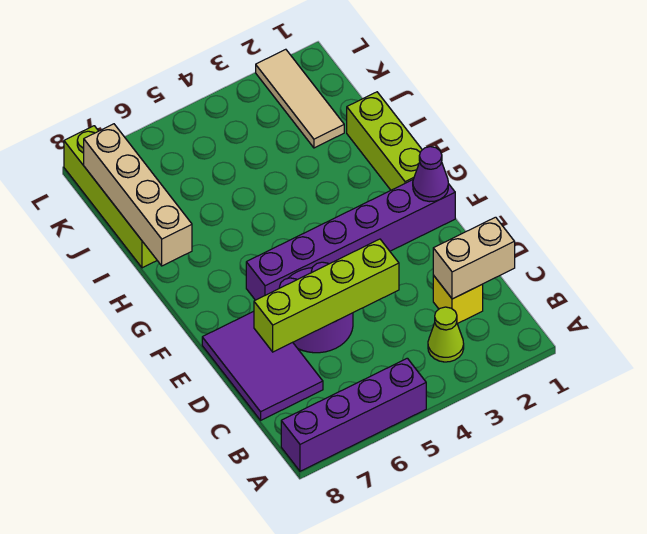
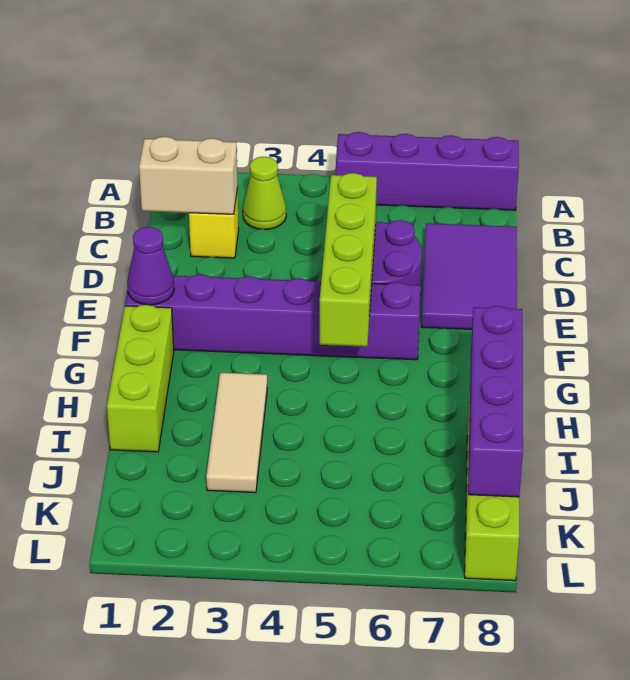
lime 1x4 brick [254,239,399,352] -> lime 1x4 brick turned to [320,173,377,347]
tan 1x4 brick [84,124,192,266] -> purple 1x4 brick [468,306,523,497]
tan 1x3 tile [256,49,344,148] -> tan 1x3 tile moved to [206,372,267,493]

